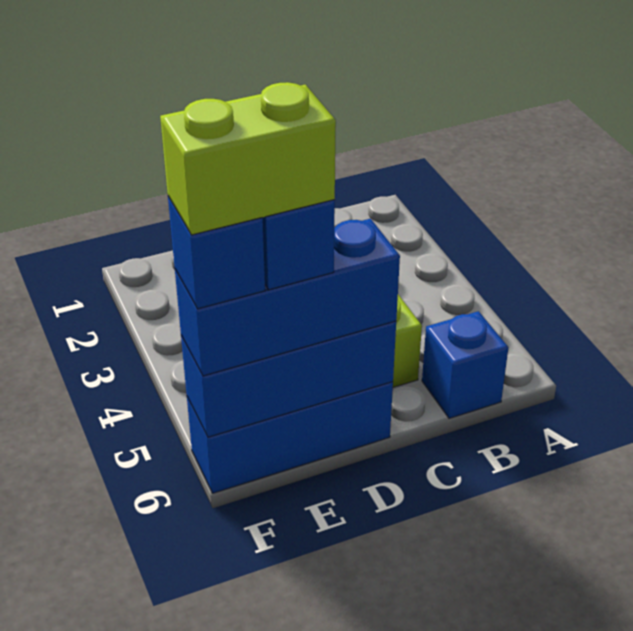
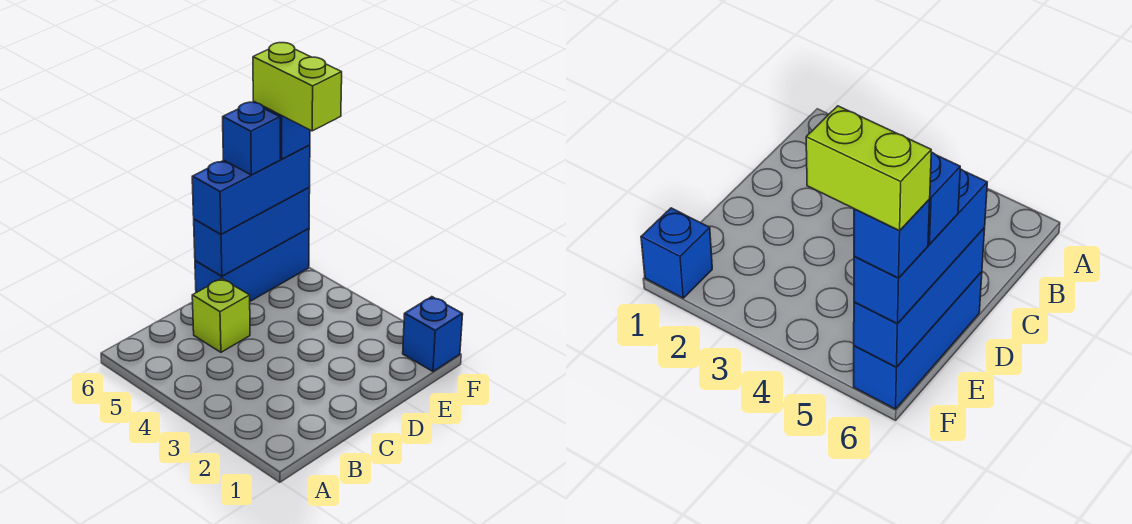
blue 1x1 brick [422,311,508,418] -> blue 1x1 brick moved to [403,297,463,371]
lime 1x2 brick [160,82,336,235] -> lime 1x2 brick turned to [253,43,342,131]

